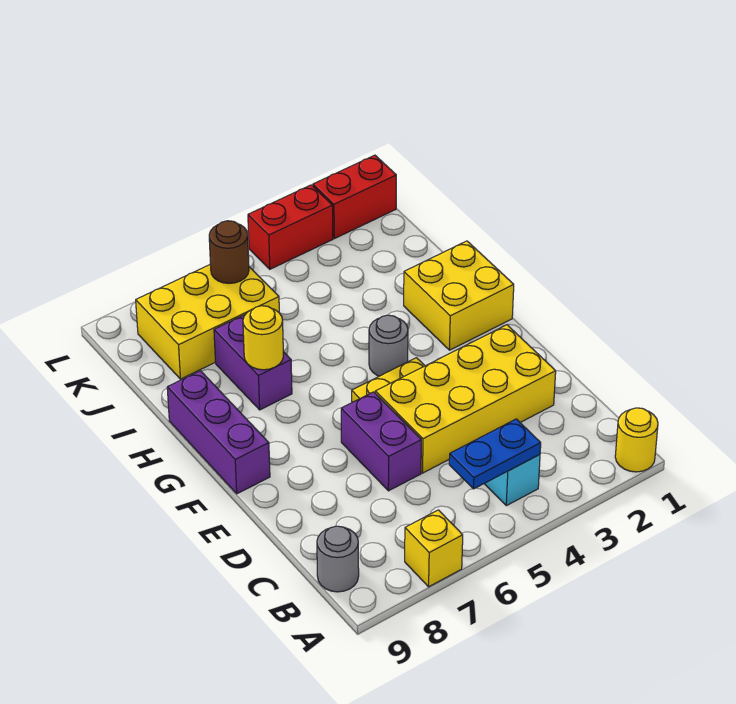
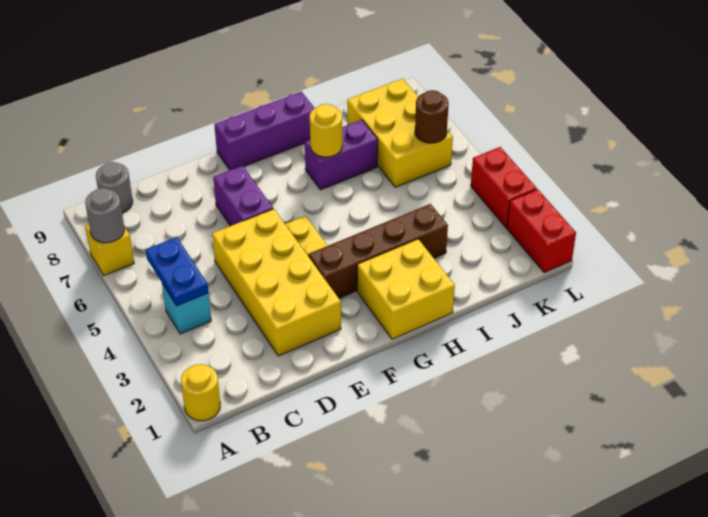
purple 1x2 brick [341,392,421,491] -> purple 1x2 brick turned to [213,166,273,226]
none -> brown 1x4 brick [308,204,448,298]
grey 1x1 round brick [369,315,408,376] -> grey 1x1 round brick moved to [85,188,124,243]

